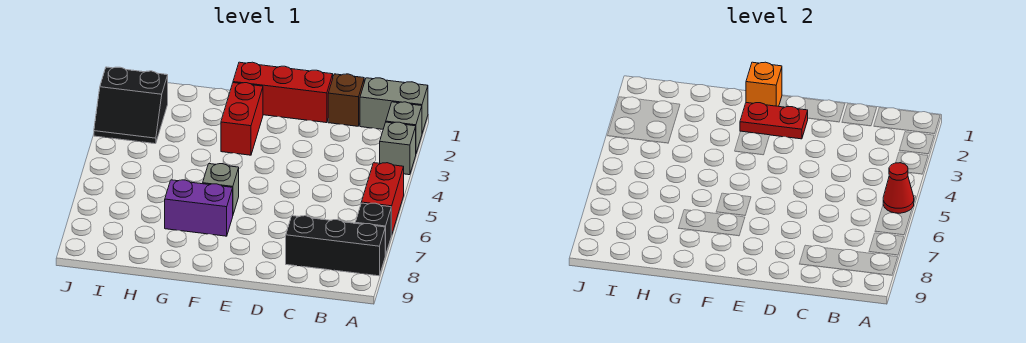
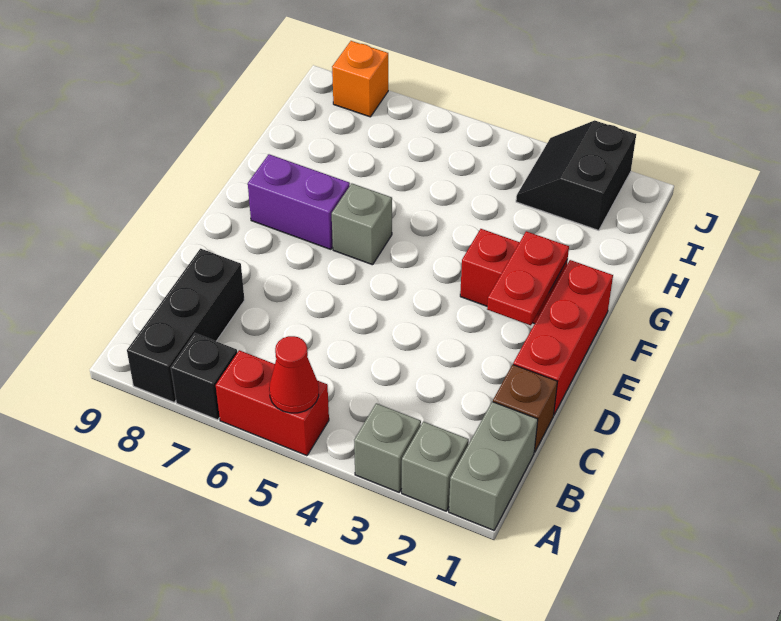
orange 1x1 brick [746,62,782,106] -> orange 1x1 brick moved to [332,41,388,117]
purple 1x2 brick [165,180,233,236] -> purple 1x2 brick turned to [248,154,350,249]

